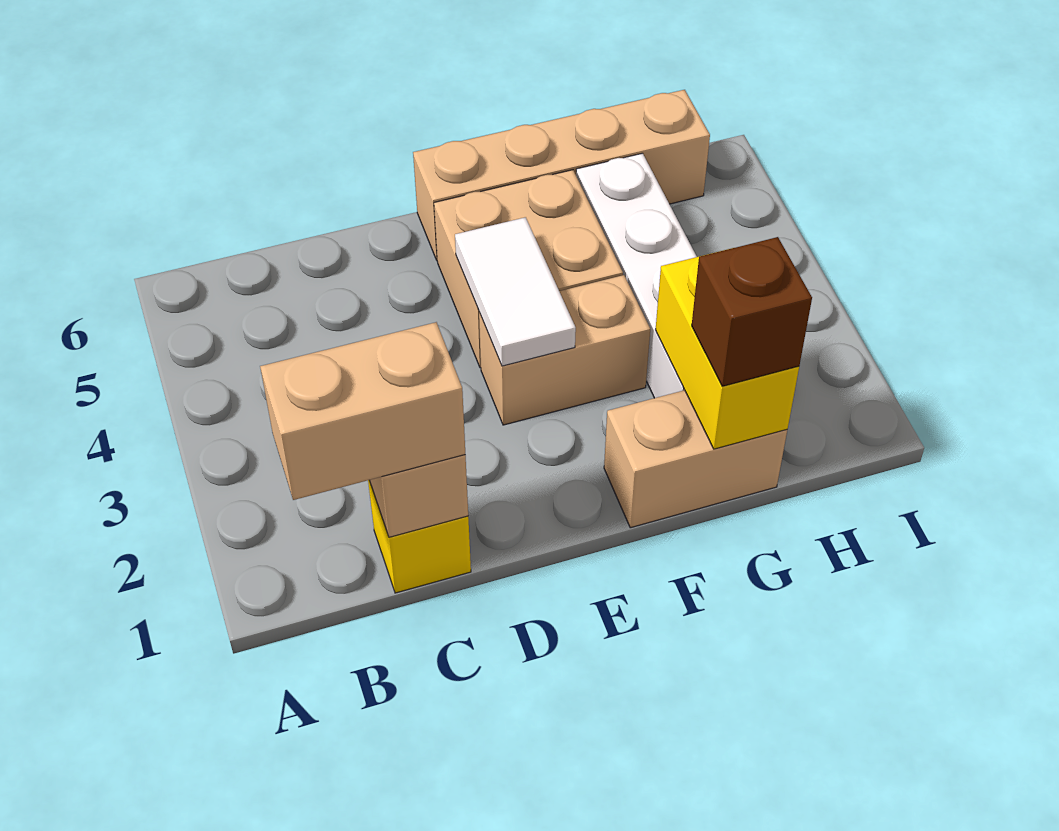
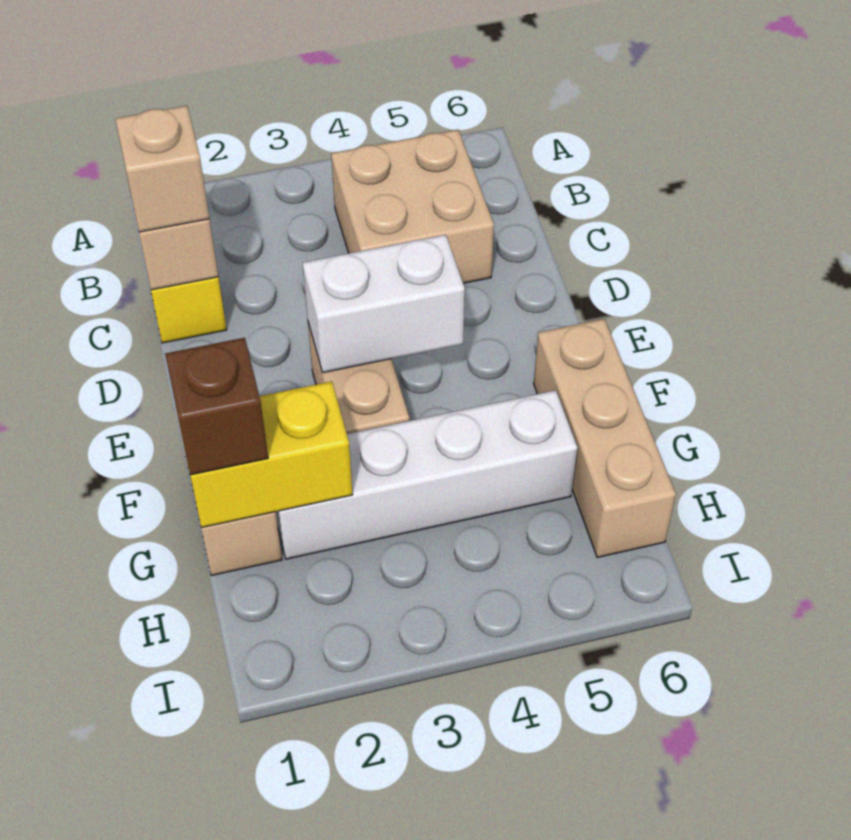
tan 1x2 brick [260,322,465,500] -> tan 1x1 brick [115,106,209,232]
white 1x2 tile [455,217,576,366] -> white 1x2 brick [303,235,465,373]
tan 2x2 brick [434,170,623,368] -> tan 2x2 brick moved to [331,130,494,283]
tan 1x4 brick [413,90,710,260] -> tan 1x3 brick [534,319,676,558]

